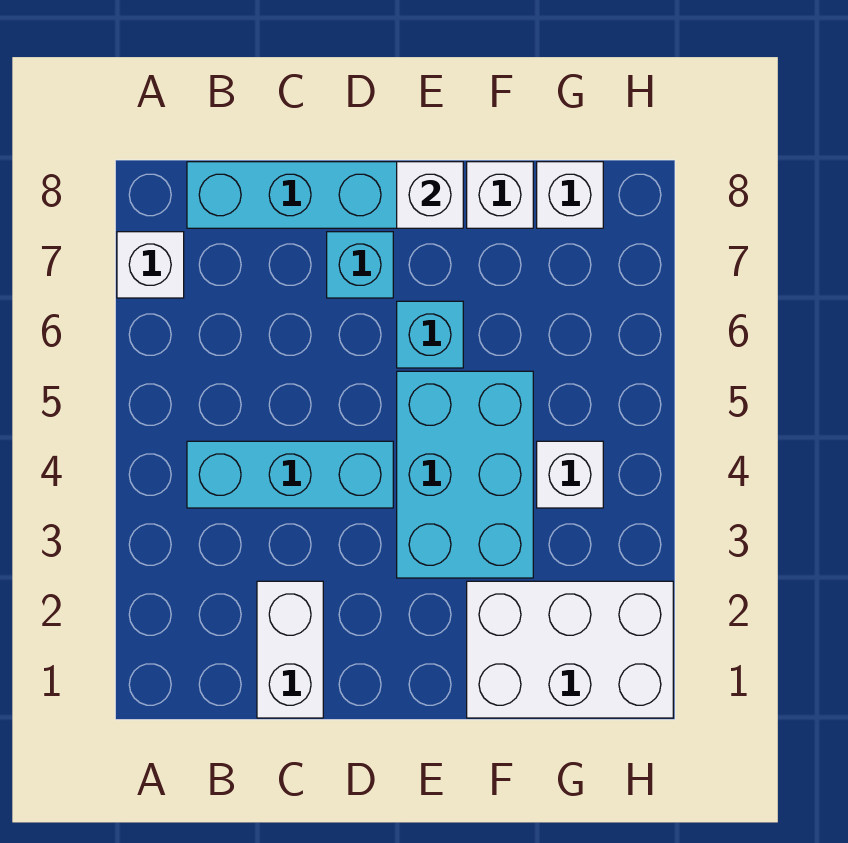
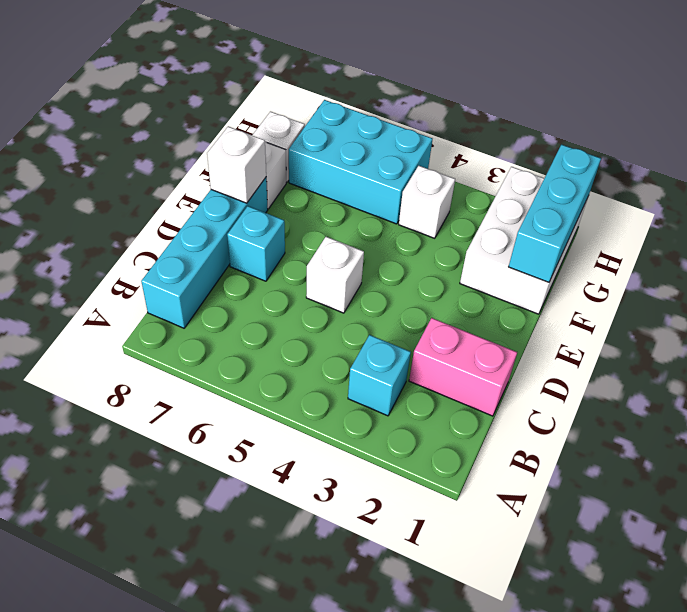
white 1x1 brick [117,232,184,298] -> white 1x1 brick moved to [306,237,364,313]
cyan 1x3 brick [187,441,393,508] -> cyan 1x3 brick moved to [509,145,601,282]
white 1x2 brick [257,581,323,718] -> pink 1x2 brick [409,318,517,416]
cyan 2x3 brick [397,371,533,578] -> cyan 2x3 brick moved to [289,100,432,224]
cyan 1x1 brick [397,301,463,368] -> cyan 1x1 brick moved to [348,335,411,416]

